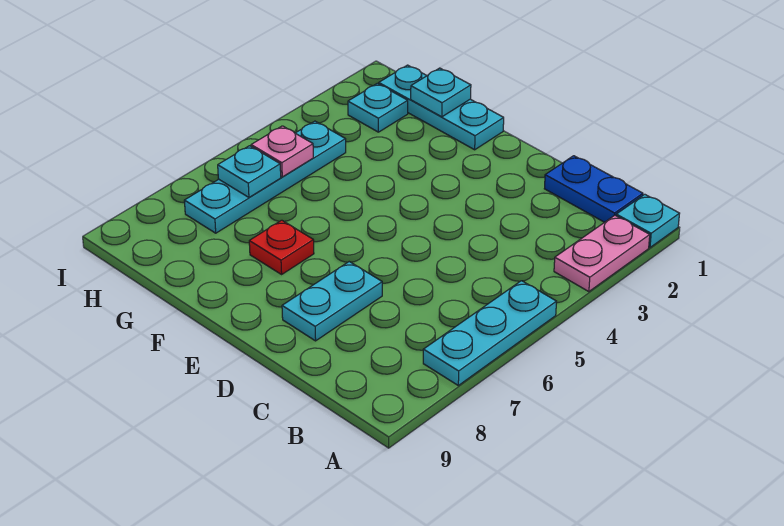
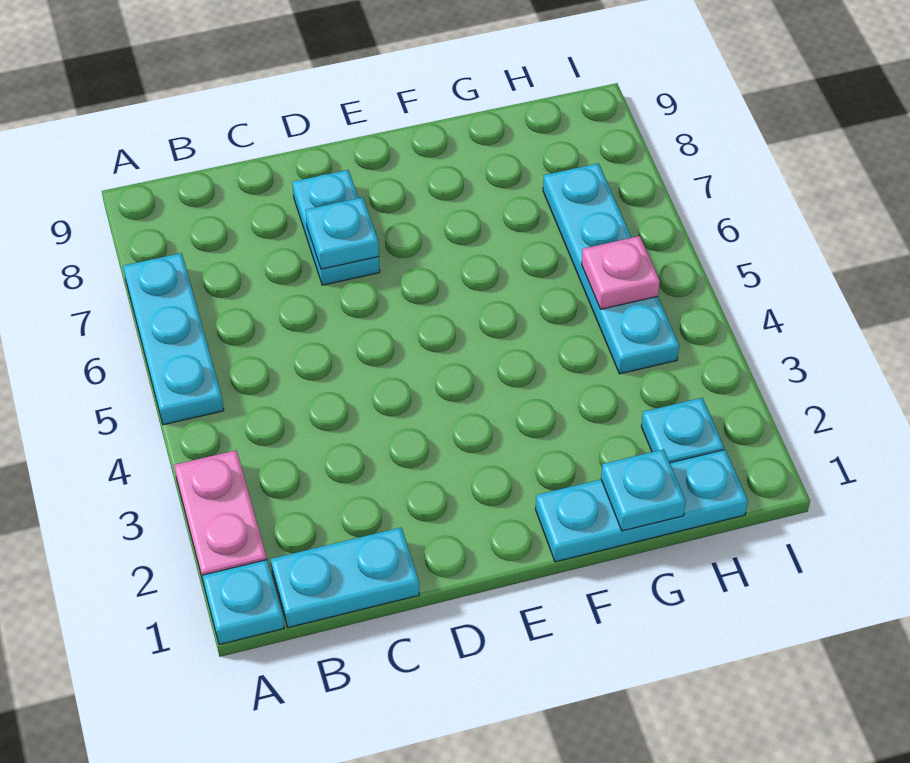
blue 1x2 plate [544,156,643,222] -> cyan 1x2 plate [271,528,419,628]
red 1x1 plate [249,220,314,274] -> none
cyan 1x1 plate [218,146,281,198] -> cyan 1x1 plate moved to [305,197,379,269]

